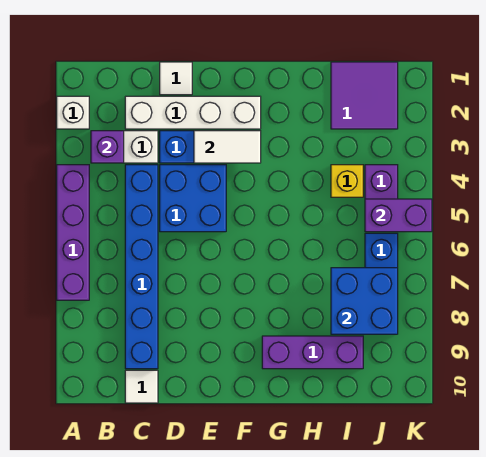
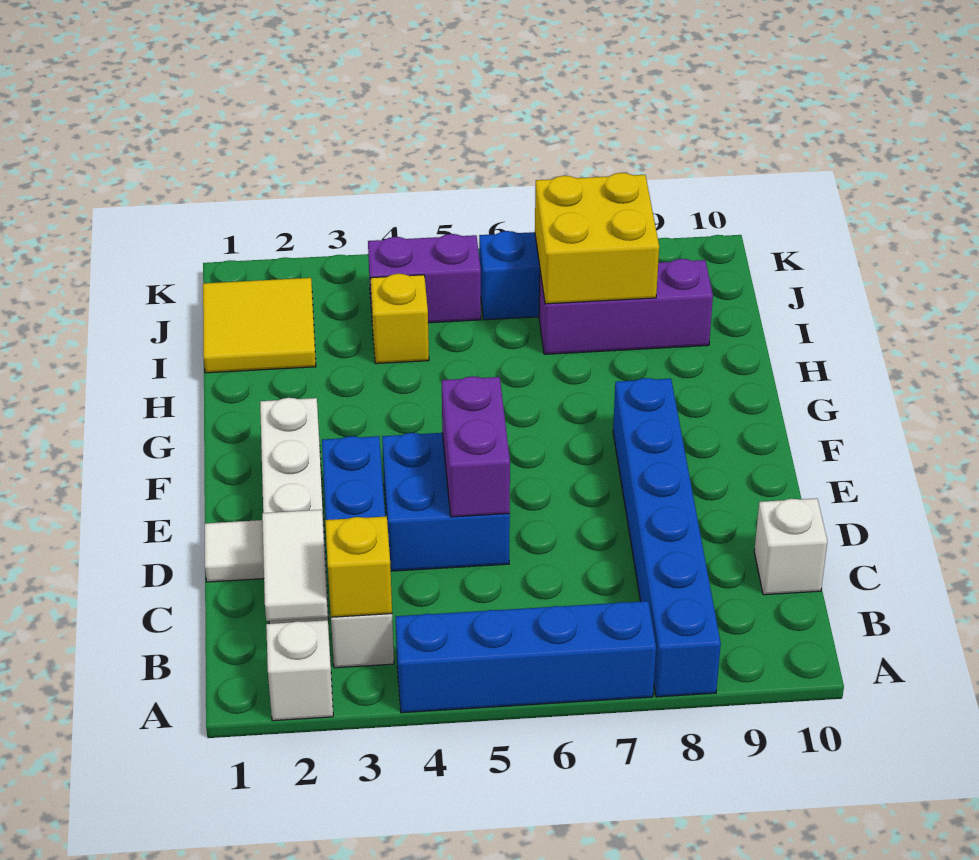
purple 1x4 brick [57,165,89,300] -> blue 1x4 brick [396,601,656,713]
purple 1x1 brick [91,131,124,163] -> yellow 1x1 brick [325,516,392,617]
blue 1x6 brick [125,165,158,369] -> blue 1x6 brick turned to [613,378,721,697]
white 1x1 tile [125,370,158,403] -> white 1x1 brick [754,498,827,595]
white 1x2 tile [194,131,261,163] -> white 1x2 tile moved to [262,510,328,621]
purple 1x3 brick [262,336,363,369] -> purple 1x3 brick turned to [539,259,713,354]
purple 2x2 tile [331,62,398,129] -> yellow 2x2 tile [203,278,316,373]
blue 2x2 brick [331,268,398,334] -> yellow 2x2 brick [535,173,659,304]
purple 1x2 brick [365,199,432,232] -> purple 1x2 brick moved to [442,376,510,517]

